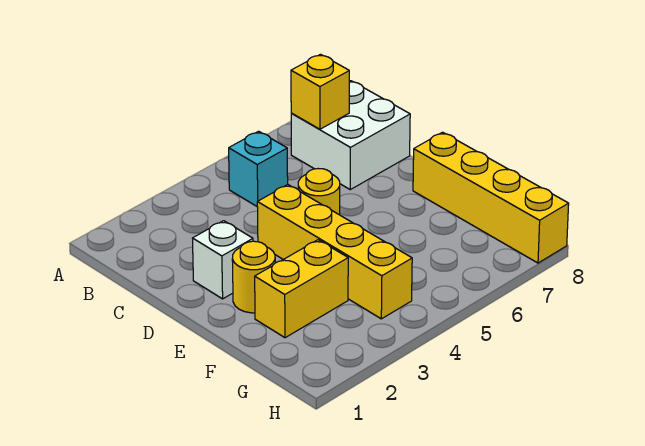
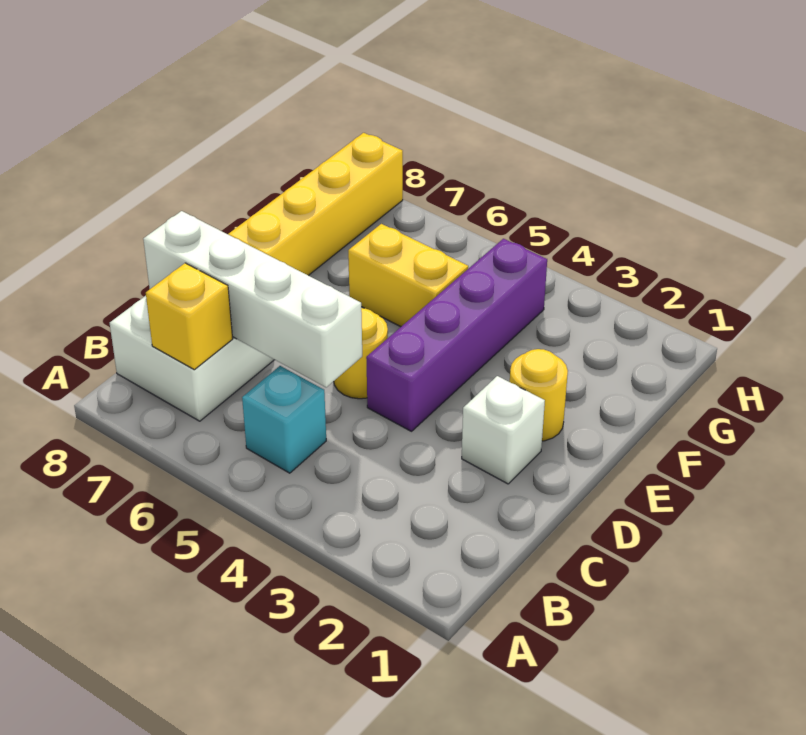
none -> white 1x4 brick [143,211,362,387]
yellow 1x4 brick [257,185,412,319] -> purple 1x4 brick [366,239,547,431]
yellow 1x2 brick [255,240,348,338] -> yellow 1x2 brick moved to [348,224,468,327]

